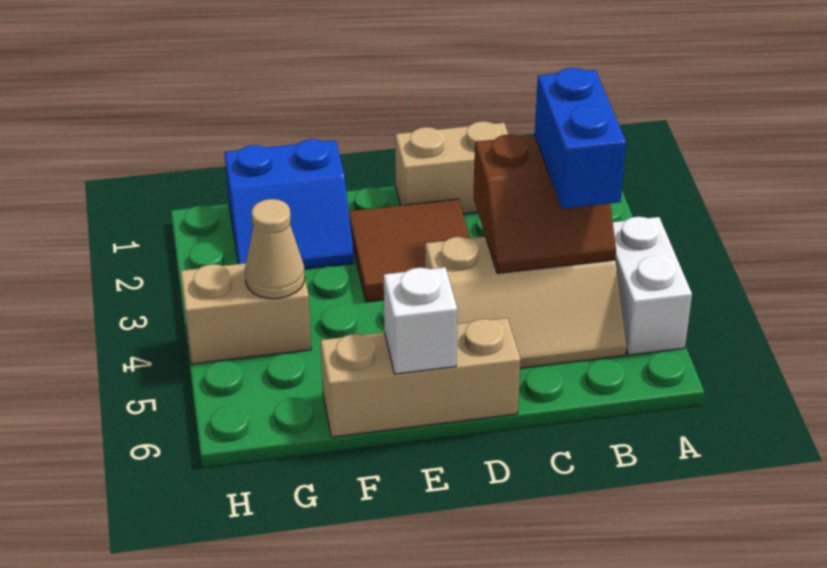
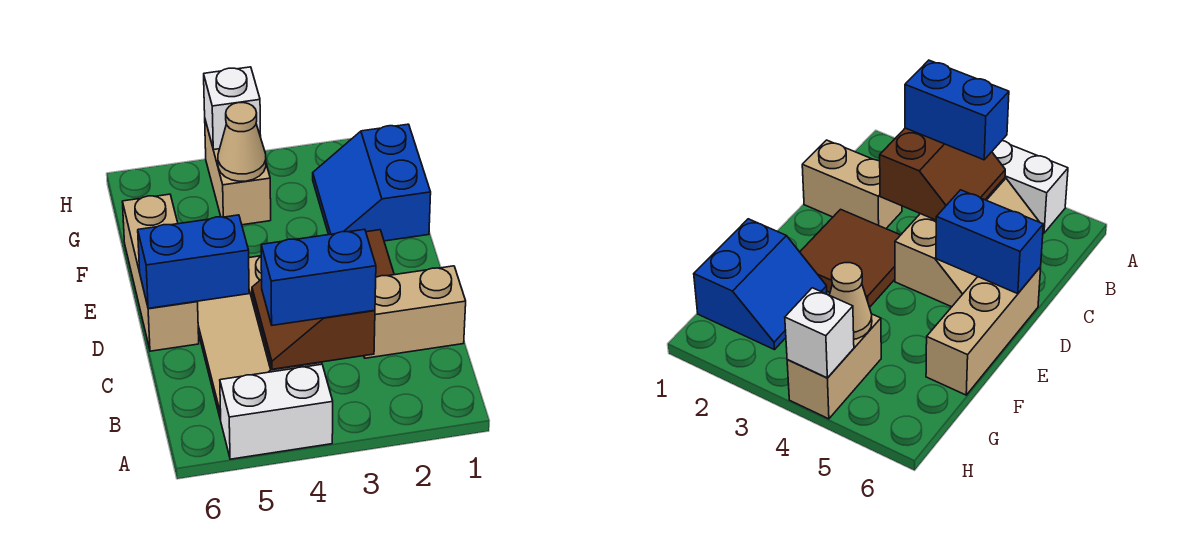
tan 1x2 brick [395,121,508,214] -> tan 1x2 brick turned to [364,266,466,358]
none -> blue 1x2 brick [138,215,249,308]
white 1x1 brick [384,267,457,374] -> white 1x1 brick moved to [204,67,261,150]

